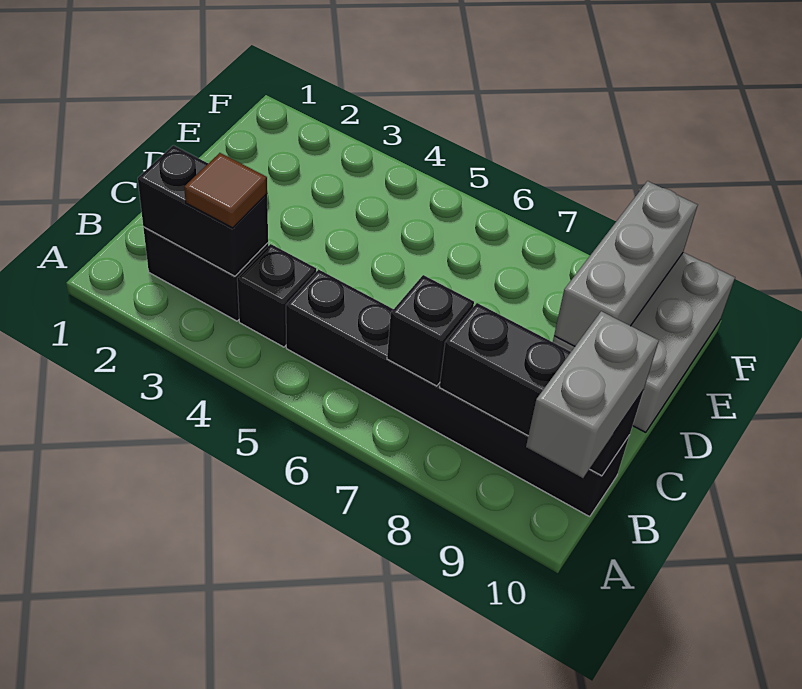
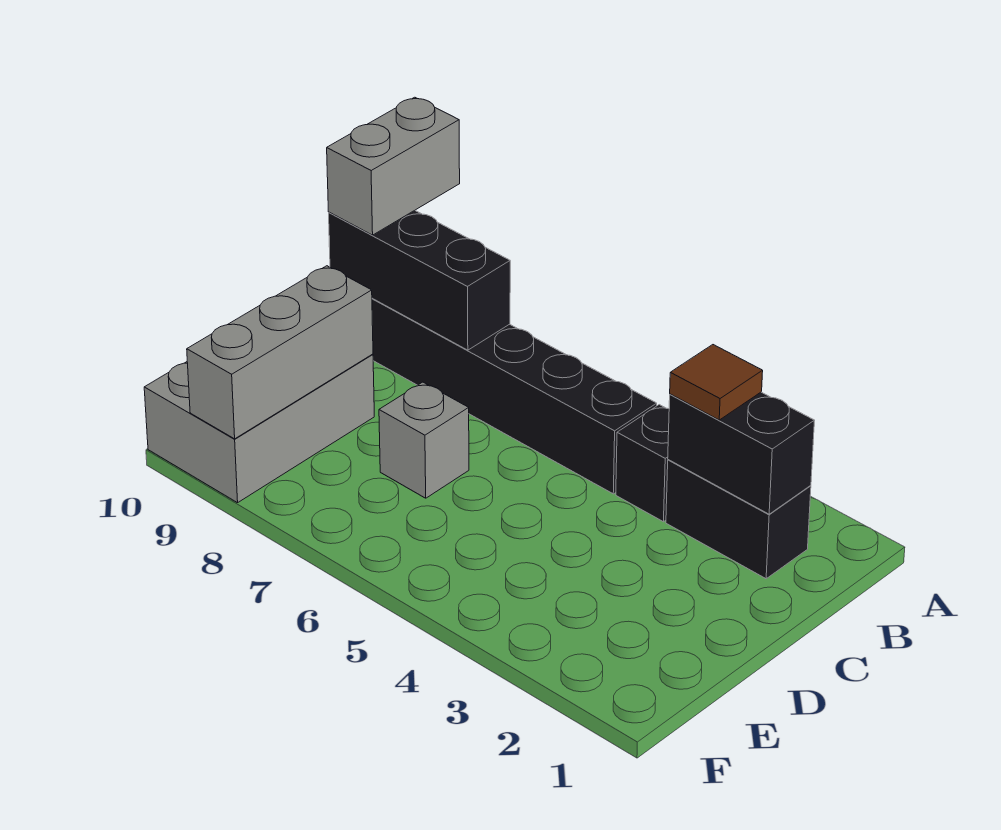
black 1x1 brick [387,275,474,386] -> none
none -> grey 1x1 brick [379,382,469,498]

